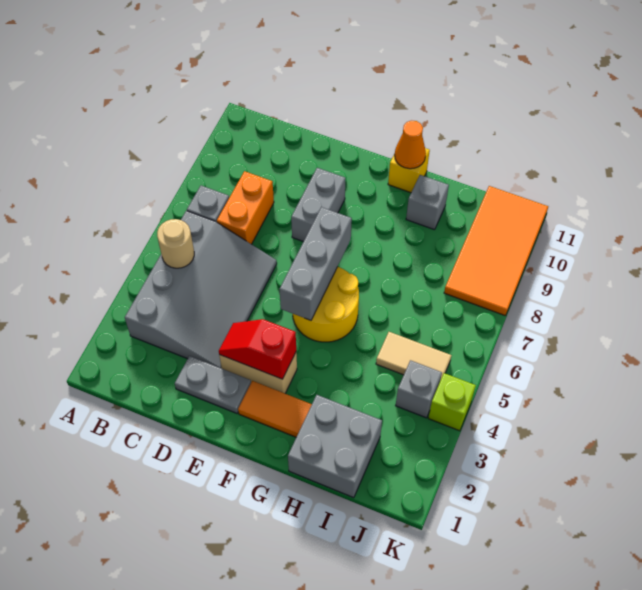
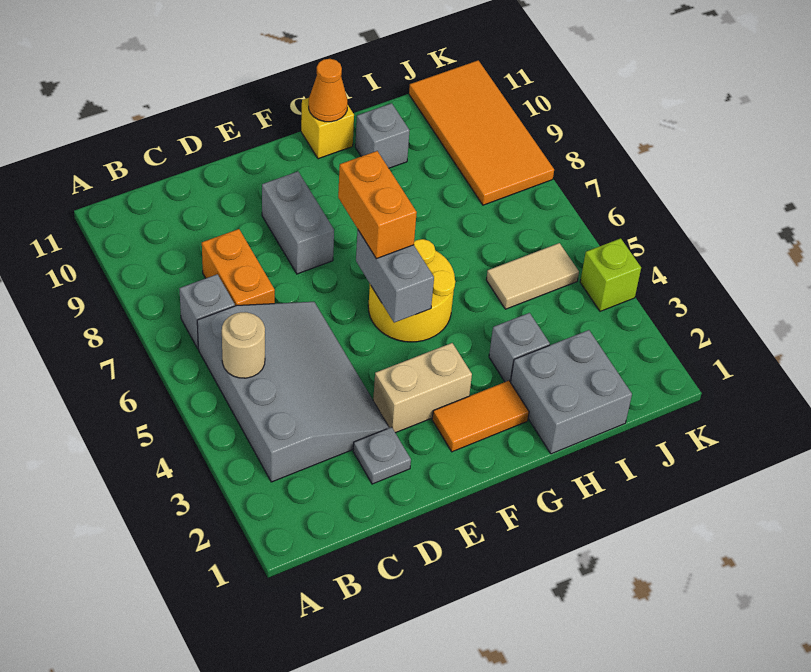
grey 1x2 plate [175,356,251,413] -> grey 1x1 plate [353,427,411,484]
red 1x2 slope [219,319,296,379] -> none
grey 1x3 brick [279,207,352,320] -> grey 1x2 brick [356,230,434,323]
none -> orange 1x2 brick [338,151,417,259]
grey 1x1 brick [396,360,442,418] -> grey 1x1 brick moved to [489,313,550,382]

